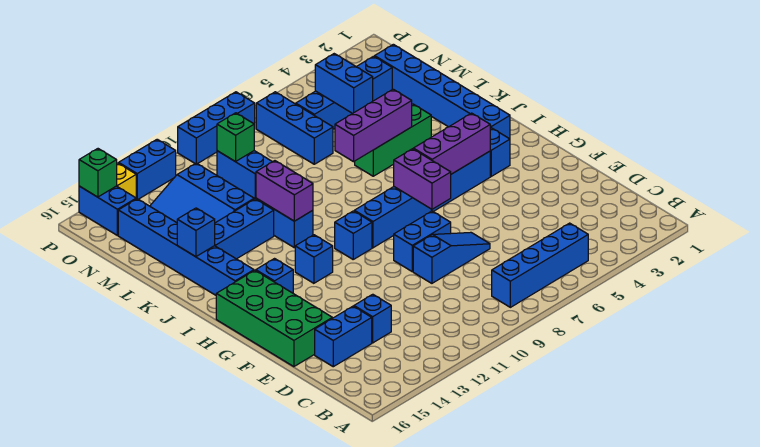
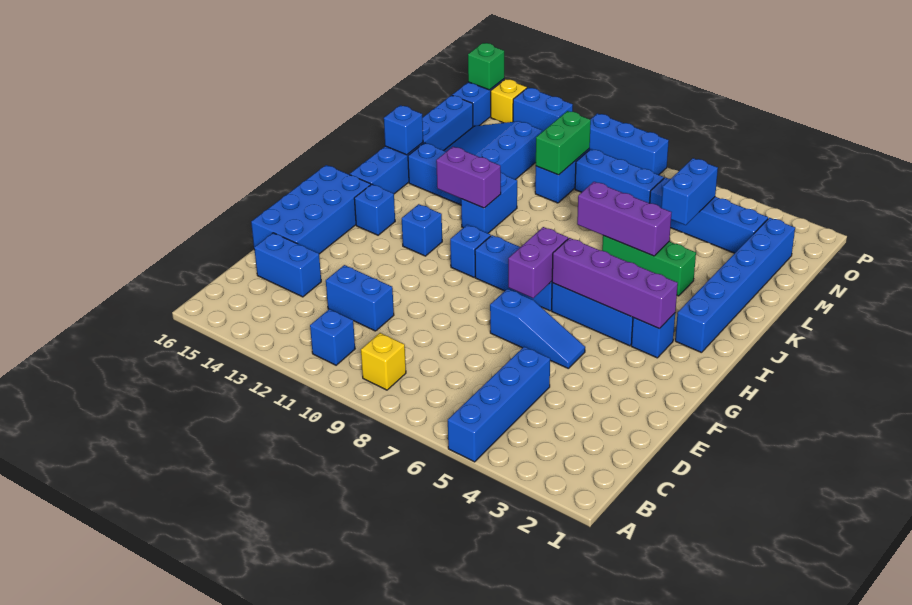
blue 1x4 brick [492,223,588,307] -> blue 1x4 brick turned to [448,347,550,462]
none -> yellow 1x1 brick [361,333,406,390]
blue 1x1 brick [354,294,391,343] -> blue 1x1 brick moved to [310,309,355,365]
blue 1x3 slope [413,232,490,283] -> blue 1x3 slope moved to [490,289,585,368]
green 2x4 brick [216,270,332,367] -> blue 2x4 brick [251,165,371,254]
blue 1x2 brick [394,211,451,271] -> blue 1x2 brick moved to [326,265,394,331]
purple 1x3 brick [413,113,490,174] -> purple 1x4 brick [552,238,678,329]
purple 1x2 brick [256,161,313,221] -> purple 1x2 brick turned to [436,147,501,208]
blue 1x3 brick [256,92,333,164] -> blue 1x3 brick turned to [575,149,664,203]
green 1x1 brick [217,113,254,162] -> green 1x2 brick [536,111,591,175]

